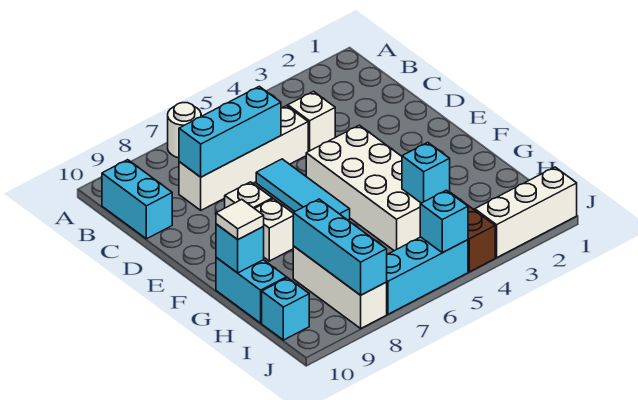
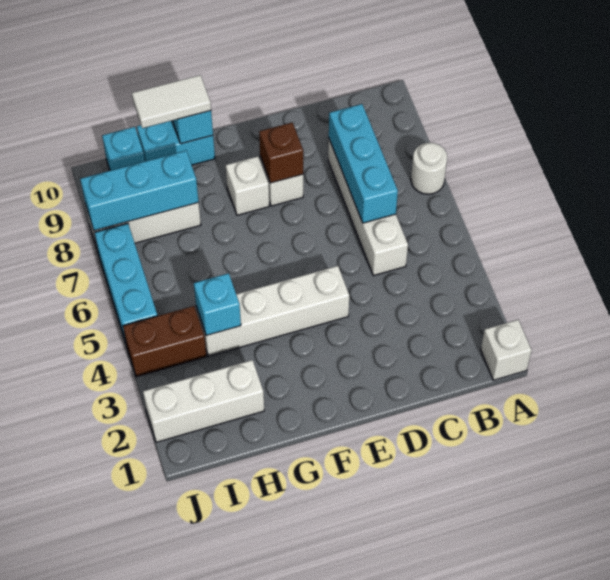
cyan 1x2 brick [102,160,172,239] -> none
white 1x1 brick [288,91,335,151] -> white 1x1 brick moved to [481,320,532,380]
cyan 1x3 tile [256,159,350,220] -> none
white 2x4 brick [306,125,421,251] -> white 1x4 brick [196,266,349,356]
none -> brown 1x1 brick [259,123,303,183]
white 1x1 tile [216,200,264,239] -> white 1x2 tile [132,75,211,128]
white 1x3 brick [475,167,577,258] -> white 1x3 brick turned to [143,360,264,442]
cyan 1x1 brick [420,190,468,253] -> none

